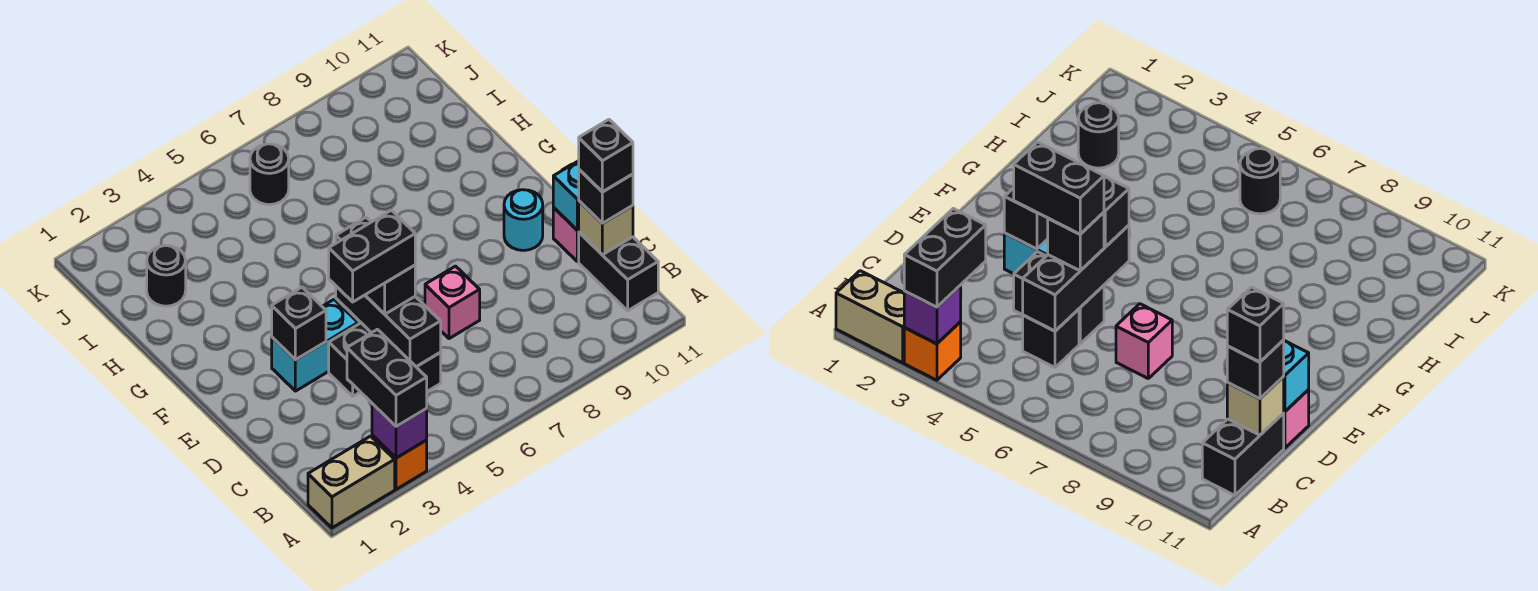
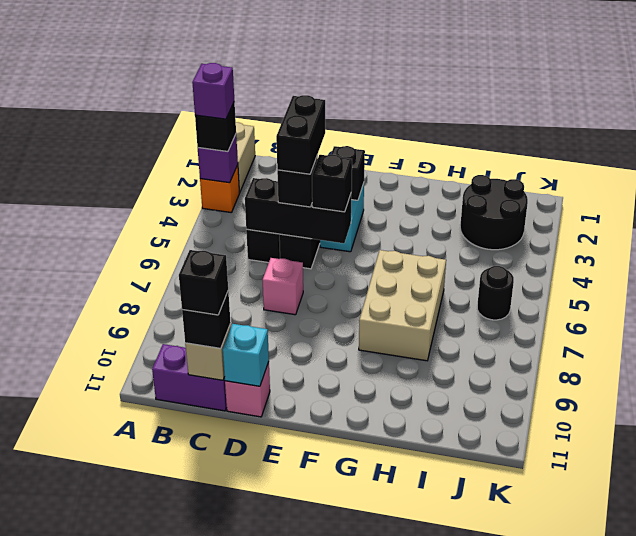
black 1x2 brick [347,329,427,427] -> black 1x1 brick [195,101,236,152]
none -> purple 1x1 brick [192,63,234,119]
black 1x2 brick [579,232,658,311] -> purple 1x2 brick [152,344,227,411]
cyan 1x1 round brick [504,190,543,250] -> none
none -> tan 2x3 brick [359,250,446,361]
black 1x1 round brick [147,245,186,306] -> black 2x2 round brick [460,175,528,250]

